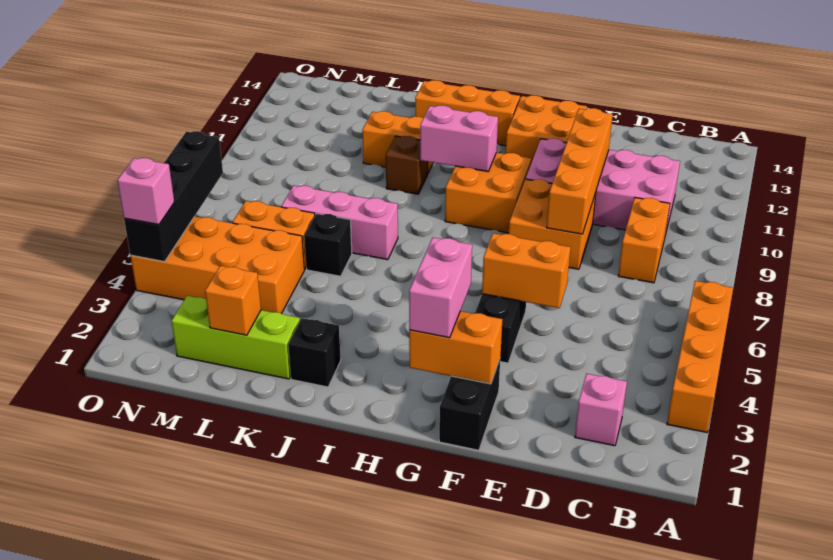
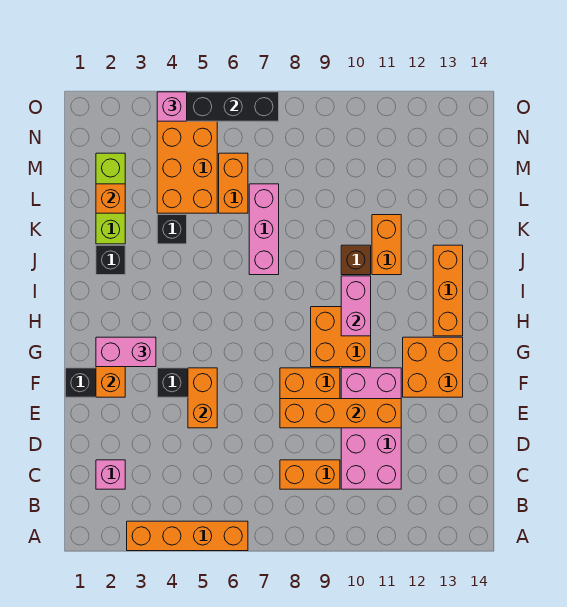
black 1x1 brick [304,214,352,276] -> black 1x1 brick moved to [157,215,187,244]

